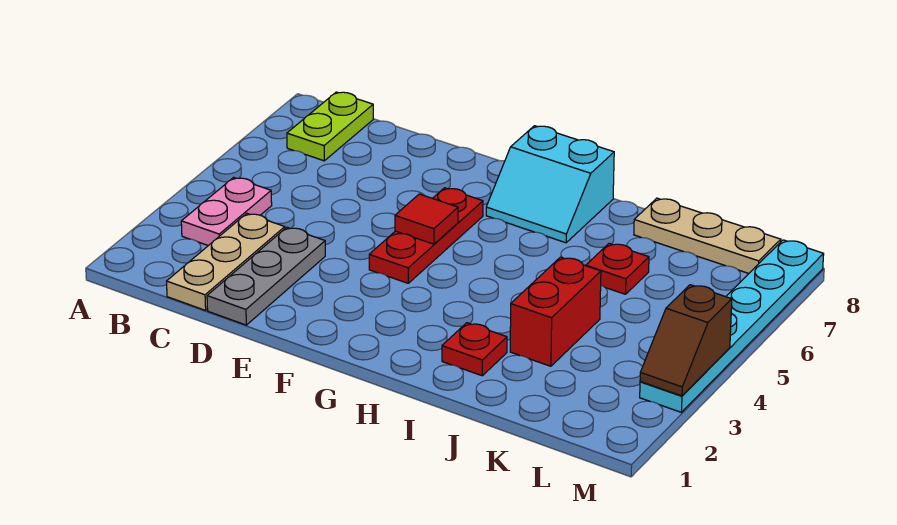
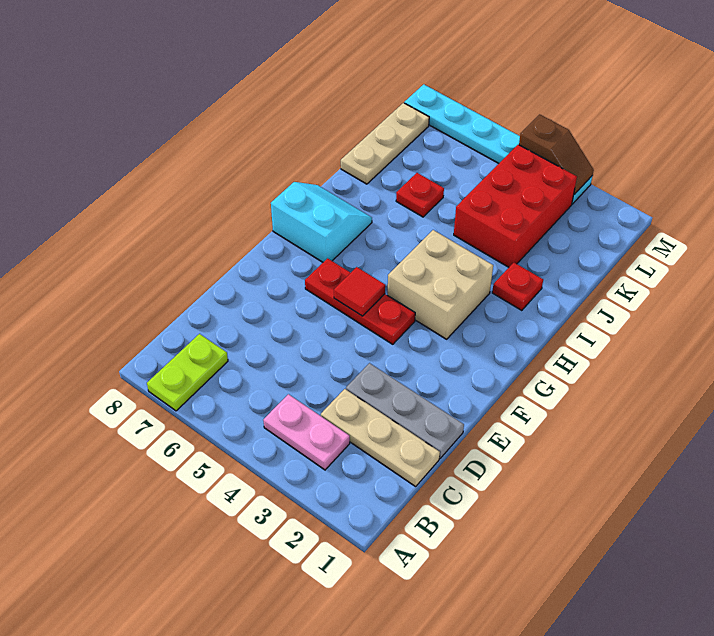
lime 1x2 plate [287,92,373,161] -> lime 1x2 plate turned to [147,334,228,411]
none -> tan 2x2 brick [388,230,493,339]
cyan 2x2 slope [486,126,614,243] -> cyan 2x2 slope turned to [271,182,372,262]
red 1x2 brick [510,257,601,366] -> red 2x3 brick [454,145,577,267]

